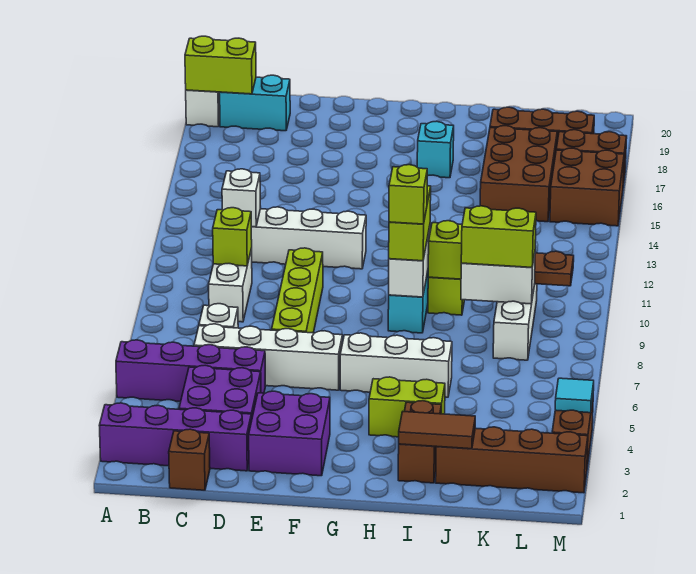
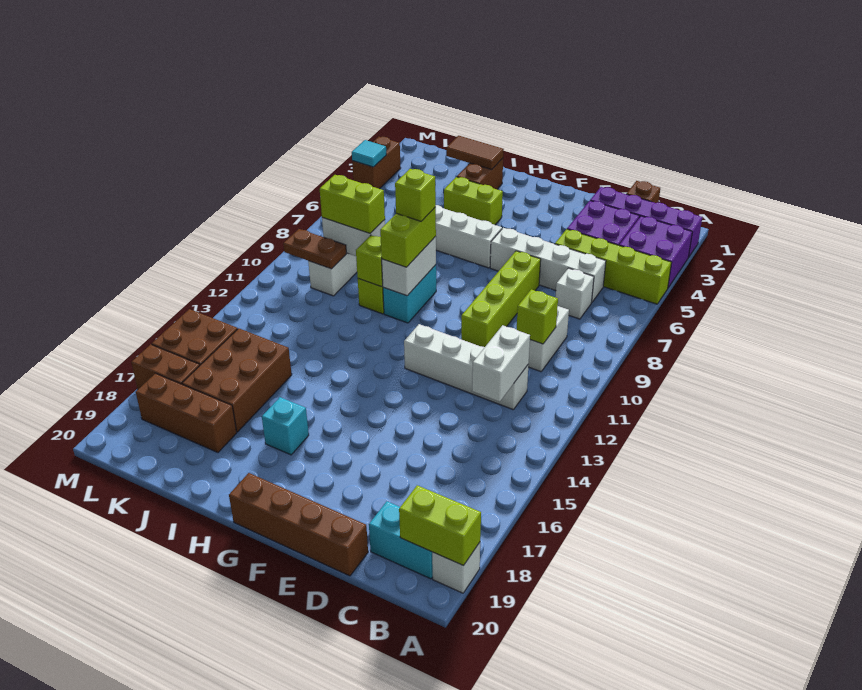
purple 1x4 brick [116,340,266,401] -> lime 1x4 brick [555,229,671,304]
white 1x1 brick [222,169,260,227] -> white 1x2 brick [472,325,530,402]
purple 2x2 brick [249,391,330,476] -> purple 2x2 brick moved to [619,216,692,288]
brown 1x4 brick [436,427,588,493] -> brown 1x4 brick moved to [229,473,368,576]

